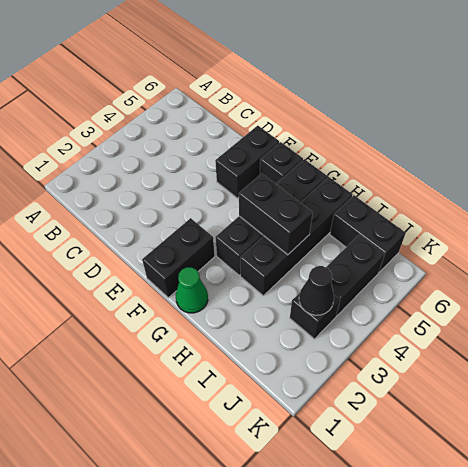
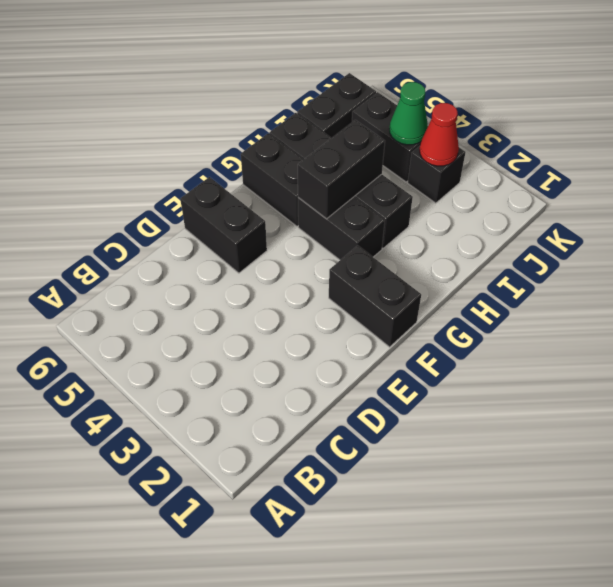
black 1x1 brick [260,142,303,184] -> none
green 1x1 cone [176,267,208,313] -> green 1x1 cone moved to [390,82,428,145]
black 1x1 cone [299,266,334,315] -> red 1x1 cone [420,103,459,166]

